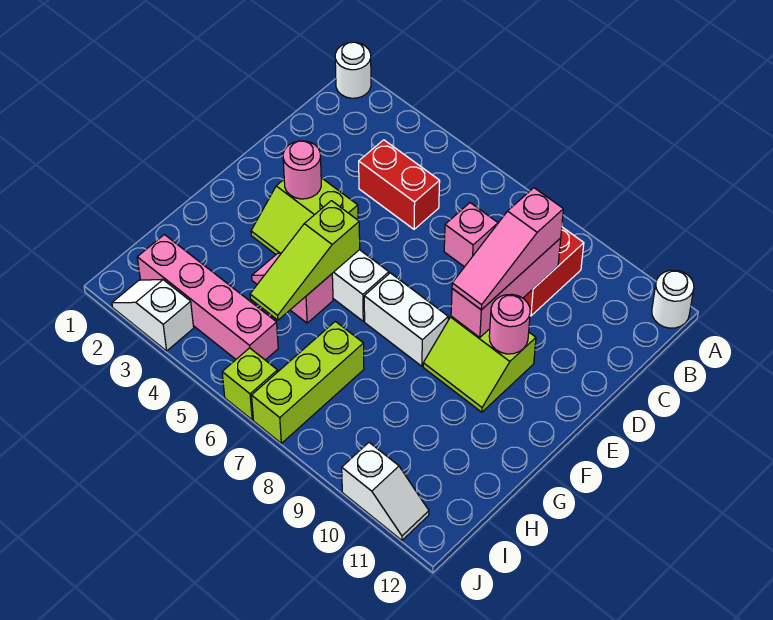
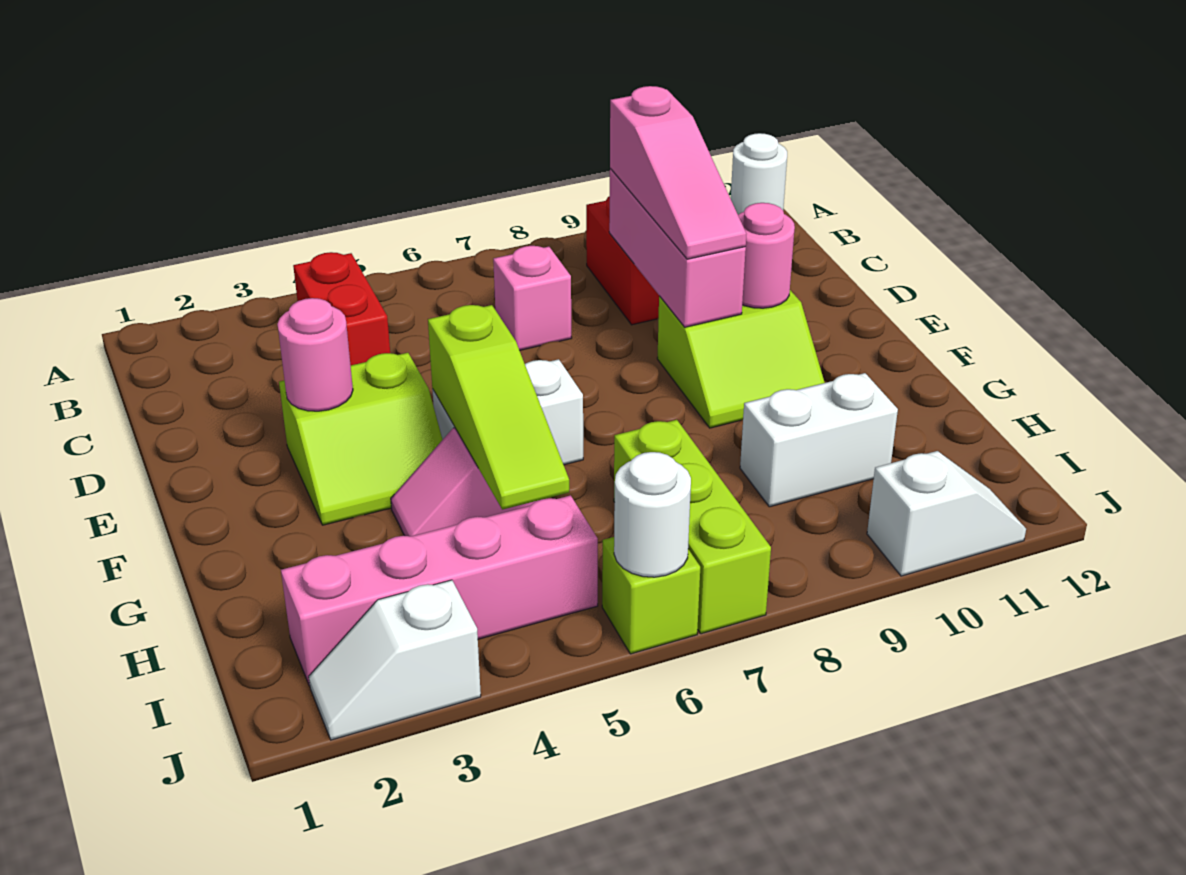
white 1x1 round brick [335,42,371,98] -> white 1x1 round brick moved to [614,452,691,577]
red 1x2 brick [359,140,440,229] -> red 1x2 brick turned to [293,252,390,365]
white 1x2 brick [364,273,448,366] -> white 1x2 brick moved to [740,373,898,507]

